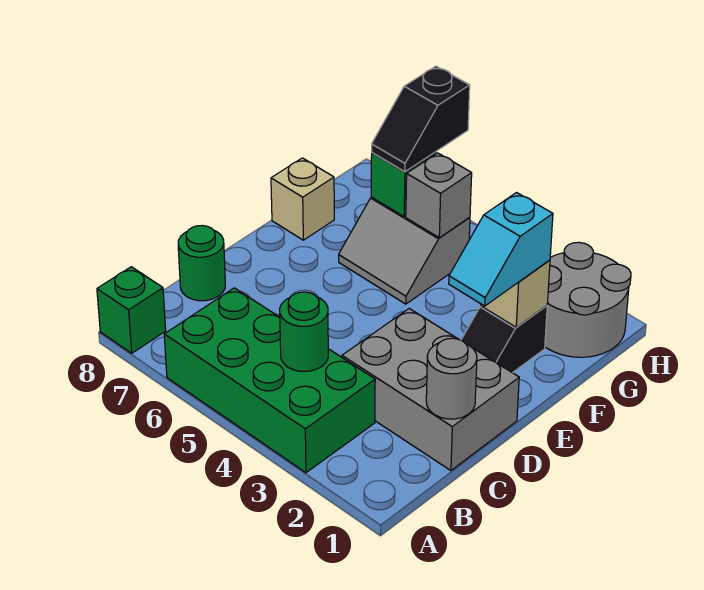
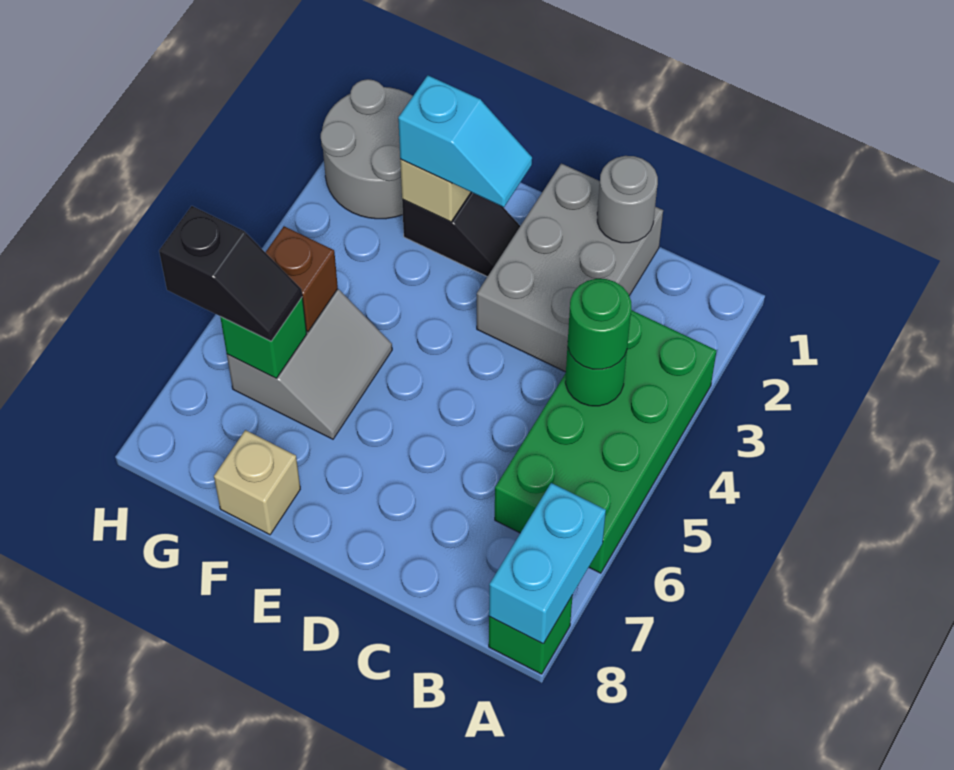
none -> cyan 1x2 brick [489,483,606,644]
green 1x1 round brick [178,226,225,301] -> green 1x1 round brick moved to [568,279,631,369]
grey 1x1 brick [406,153,472,238] -> brown 1x1 brick [265,226,338,332]

